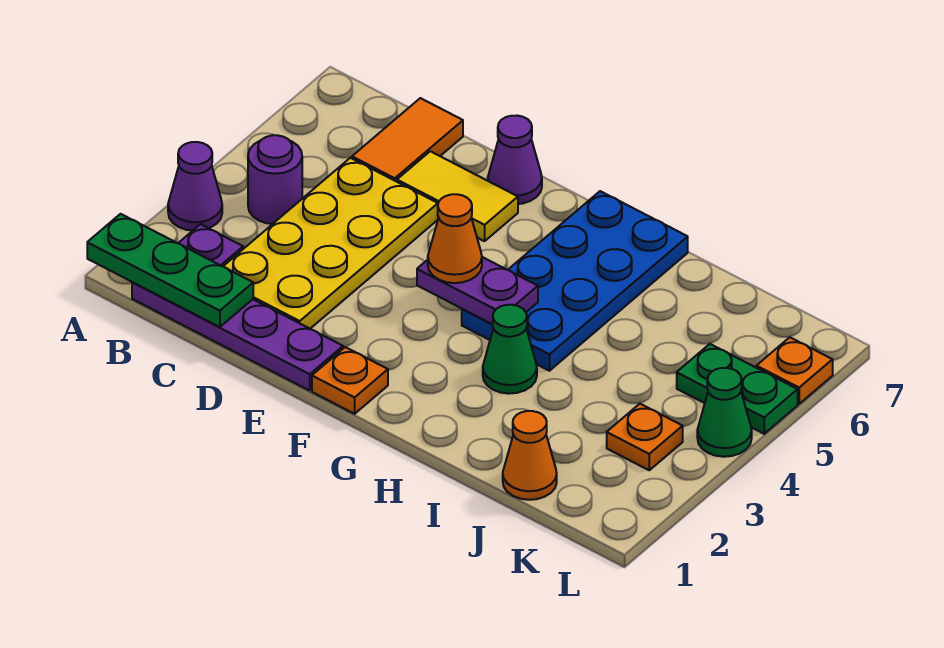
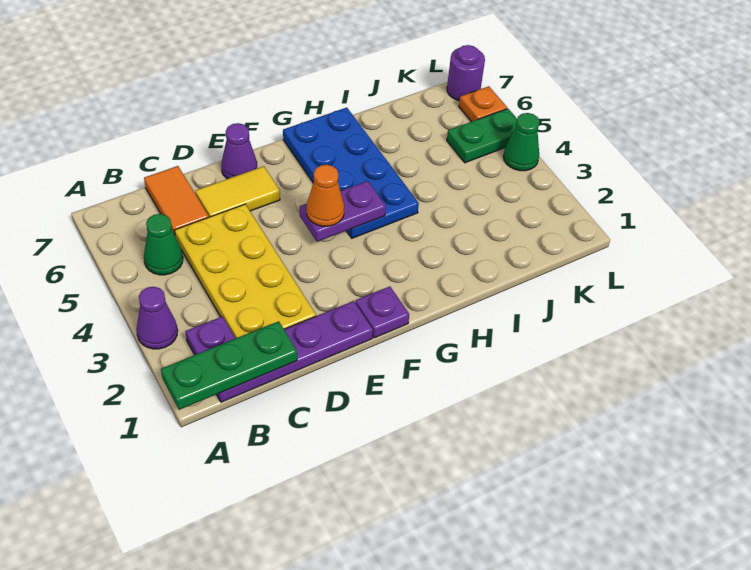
purple 1x1 round brick [248,135,302,224] -> purple 1x1 round brick moved to [447,45,485,101]
orange 1x1 plate [312,347,388,414] -> purple 1x1 plate [356,286,409,338]
green 1x1 cone [483,305,537,394] -> green 1x1 cone moved to [144,214,183,275]
orange 1x1 cone [503,411,557,500] -> none
orange 1x1 plate [607,404,683,470] -> none

